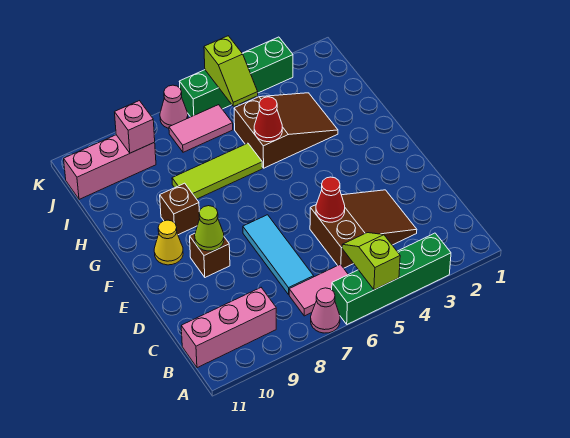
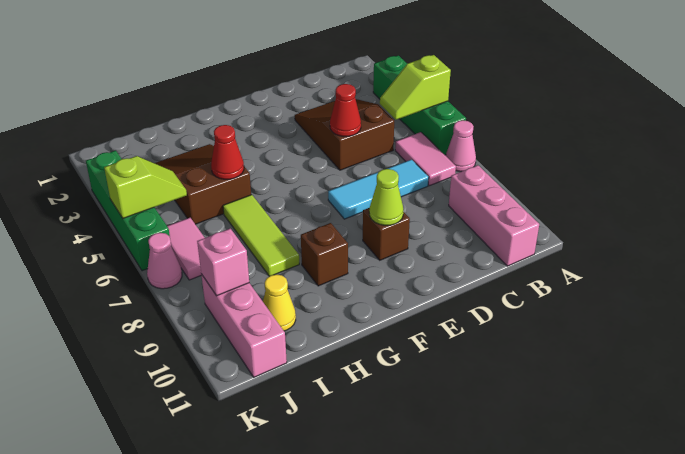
yellow 1x1 cone [154,220,183,265] -> yellow 1x1 cone moved to [263,274,296,331]

